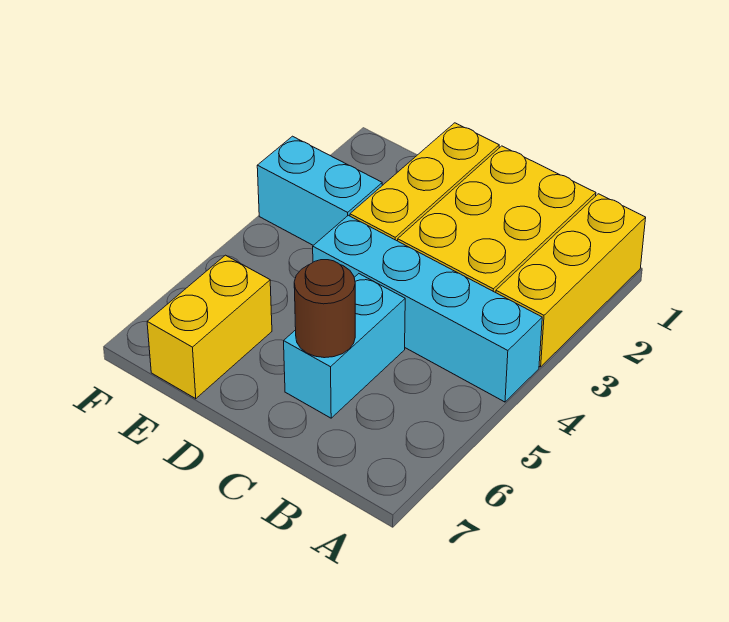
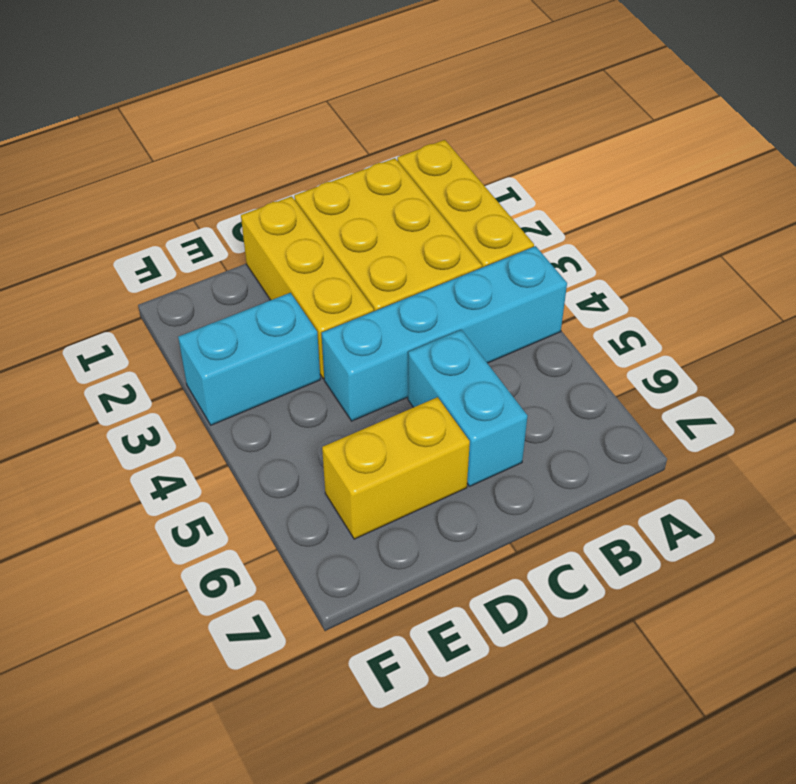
brown 1x1 round brick [294,260,355,358] -> none
yellow 1x2 brick [147,255,272,399] -> yellow 1x2 brick turned to [322,397,470,539]

